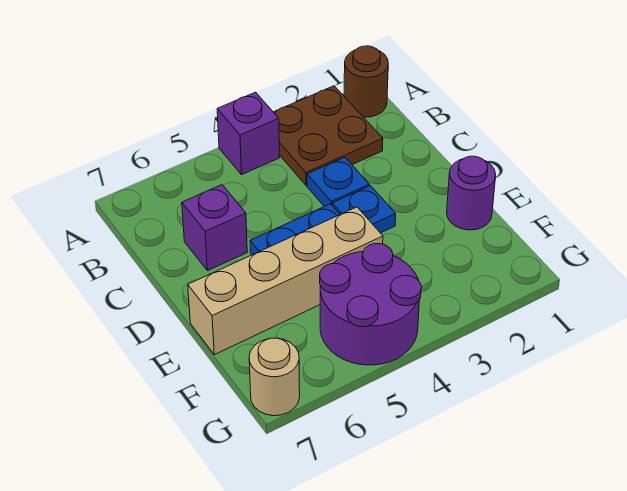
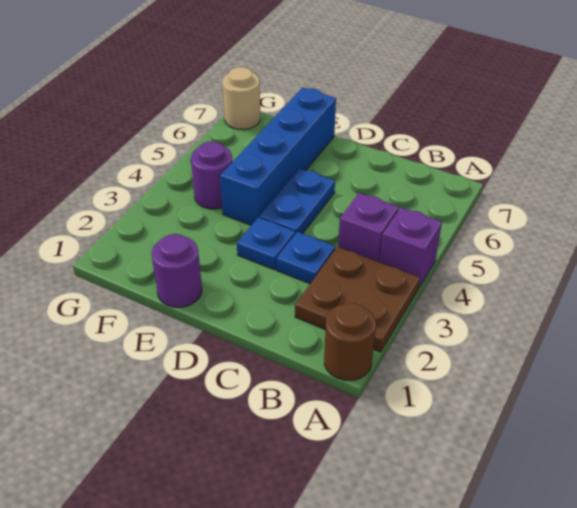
purple 1x1 brick [182,185,247,271] -> purple 1x1 brick moved to [338,193,399,262]
tan 1x4 brick [188,207,383,355] -> blue 1x4 brick [220,88,336,225]
purple 2x2 round brick [320,244,421,365] -> purple 1x1 round brick [191,141,232,209]

